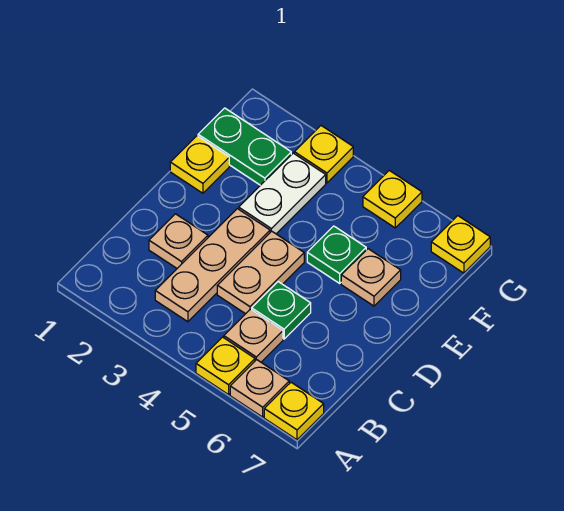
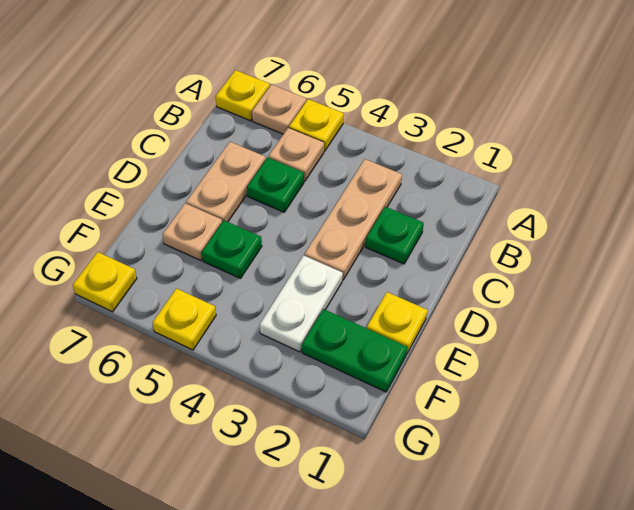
tan 1x1 plate [149,214,208,268] -> green 1x1 plate [366,207,424,264]
tan 1x2 plate [217,231,304,314] -> tan 1x2 plate moved to [186,142,266,222]
yellow 1x1 plate [294,126,353,183] -> none

